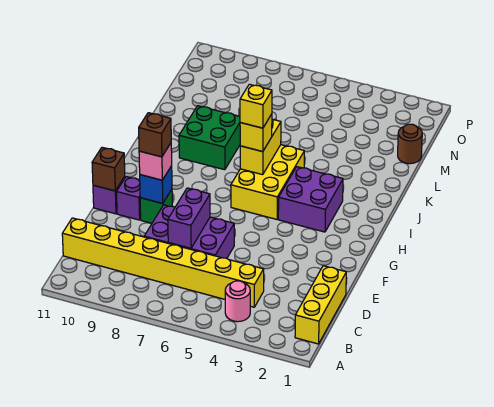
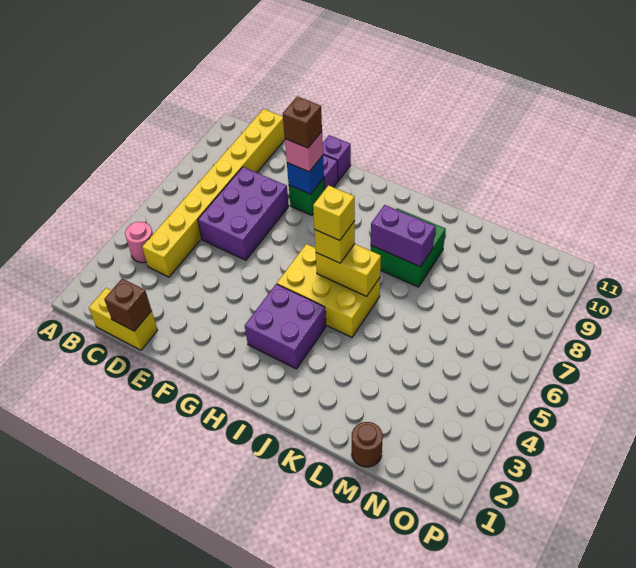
yellow 1x3 brick [295,266,346,344] -> yellow 1x2 brick [89,288,157,350]
purple 1x2 brick [168,188,210,248] -> purple 1x2 brick moved to [371,205,435,267]
brown 1x1 brick [92,147,125,191] -> brown 1x1 brick moved to [104,279,152,331]

